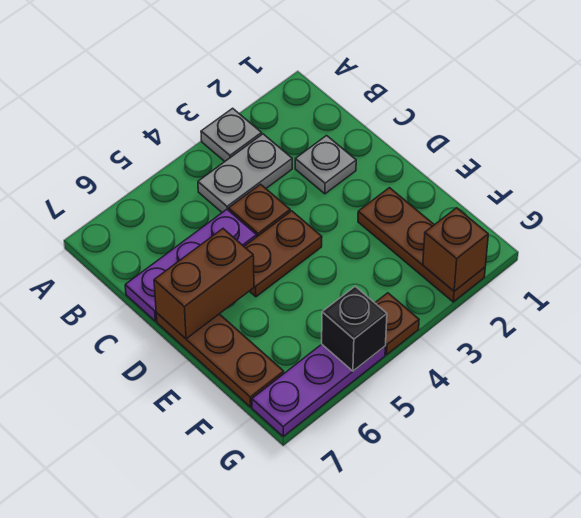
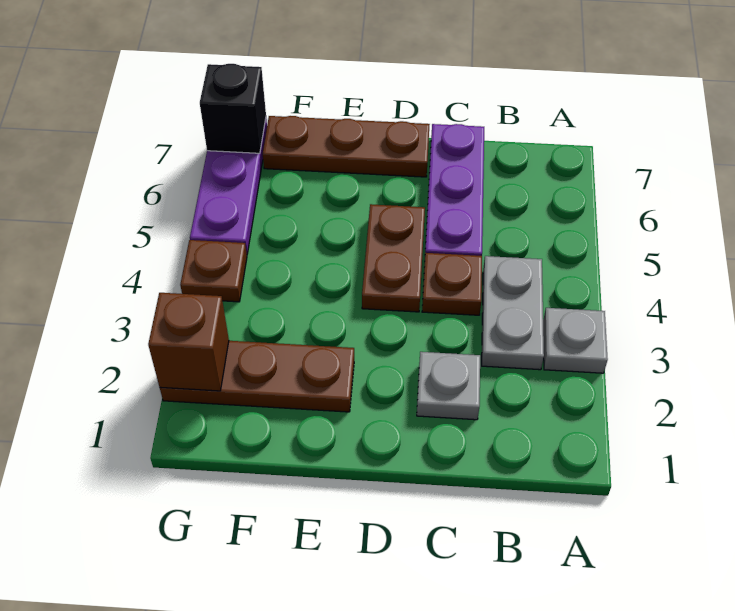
brown 1x2 brick [154,229,254,339] -> none
black 1x1 brick [322,286,387,371] -> black 1x1 brick moved to [200,64,266,153]

